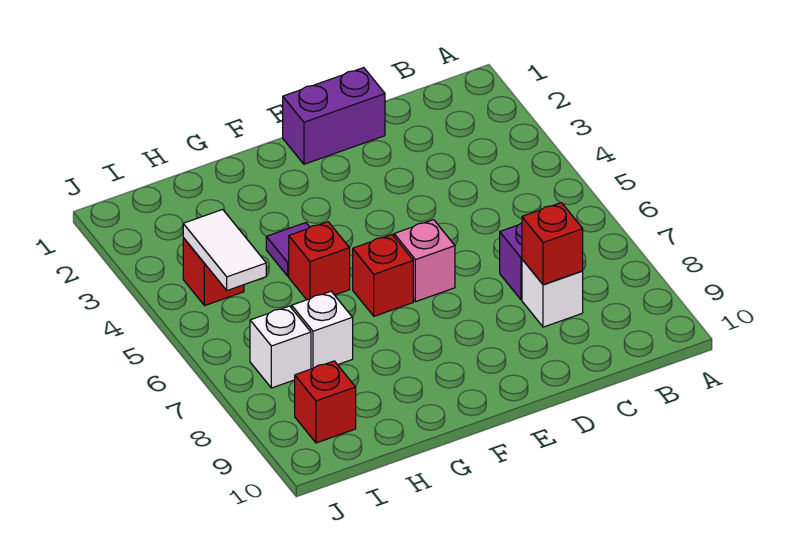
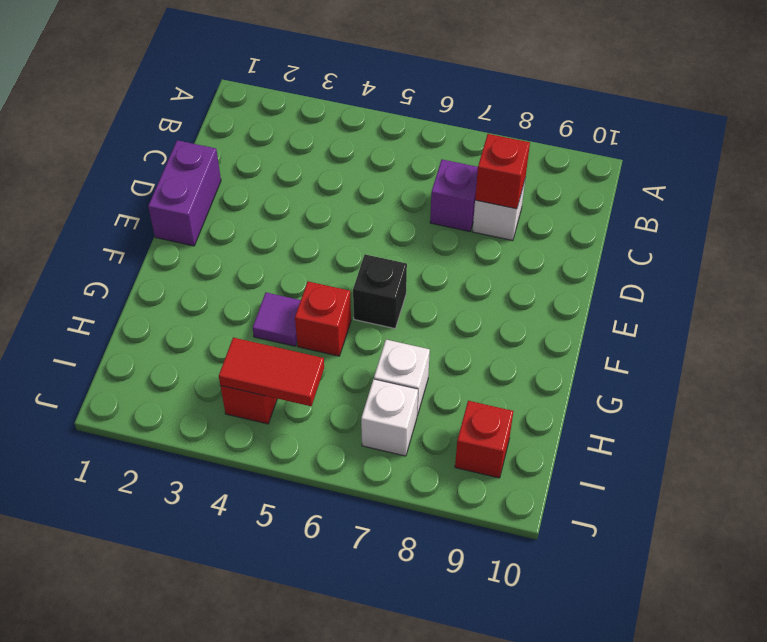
pink 1x1 brick [394,220,455,302] -> none
red 1x1 brick [353,235,413,316] -> black 1x1 brick [353,254,407,328]
white 1x2 tile [183,209,266,290] -> red 1x2 tile [219,338,324,406]

